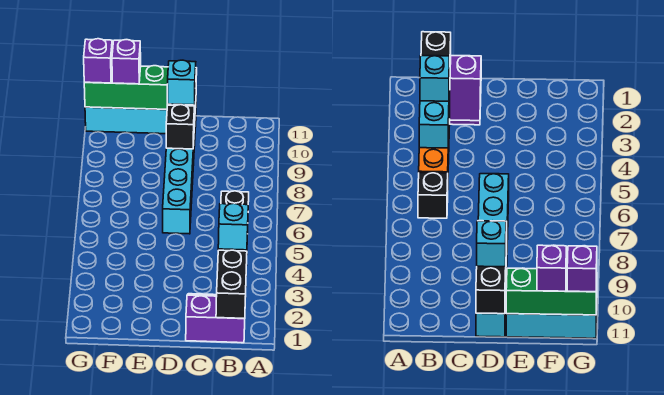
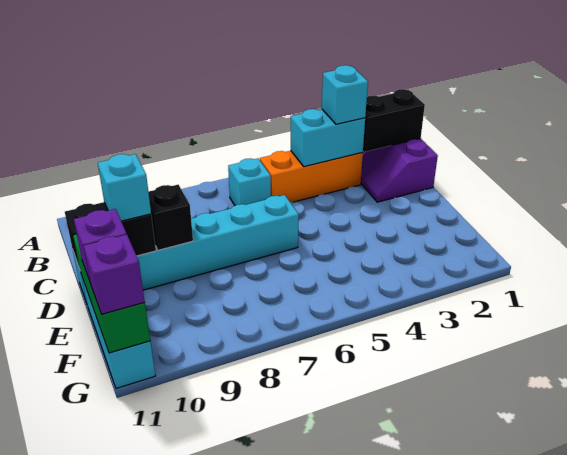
black 1x1 brick [221,191,249,205] -> cyan 1x1 brick [228,158,271,206]

